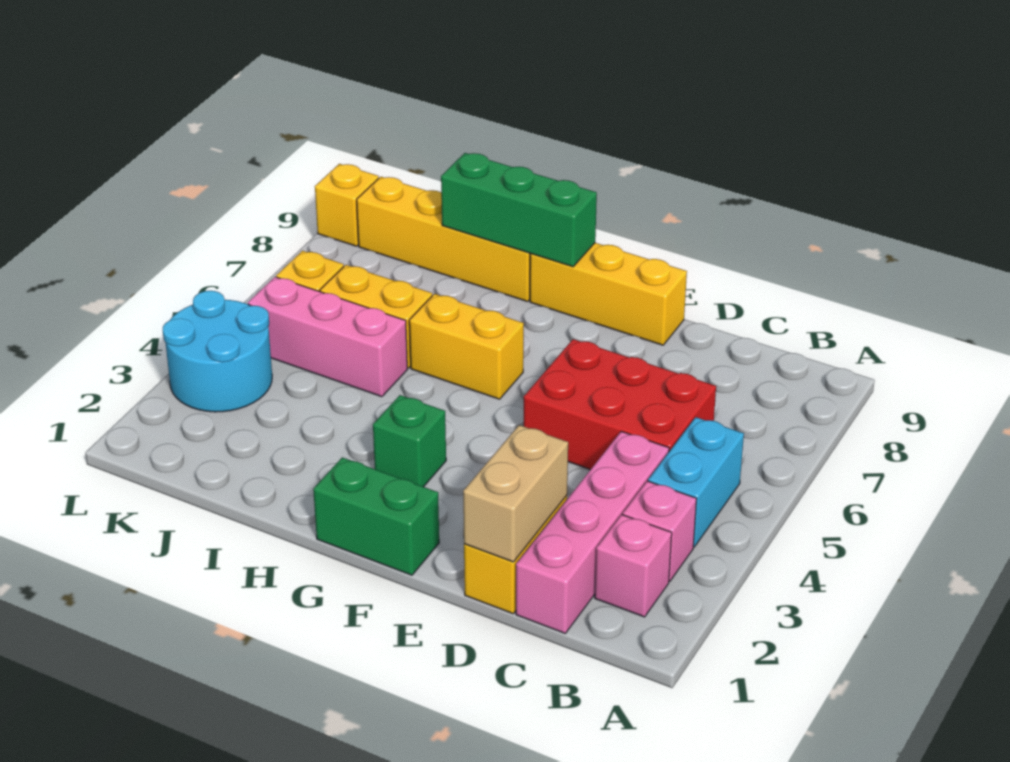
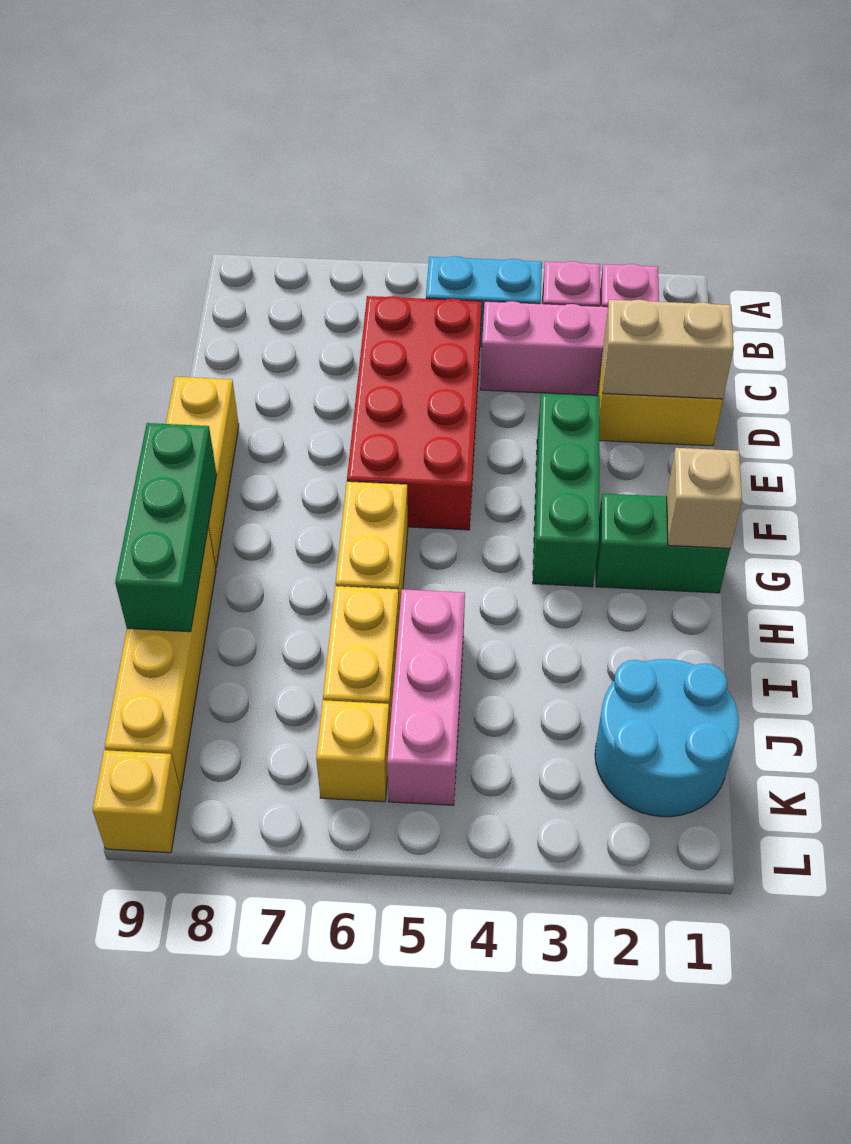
red 2x3 brick [524,339,716,470] -> red 2x4 brick [347,296,482,530]
green 1x2 brick [313,457,439,575] -> green 1x2 brick turned to [596,494,730,593]
none -> tan 1x1 brick [667,448,742,548]
green 1x1 brick [373,395,446,487] -> green 1x3 brick [533,393,600,587]
cyan 2x2 round brick [163,291,272,412] -> cyan 2x2 round brick moved to [595,659,739,817]

